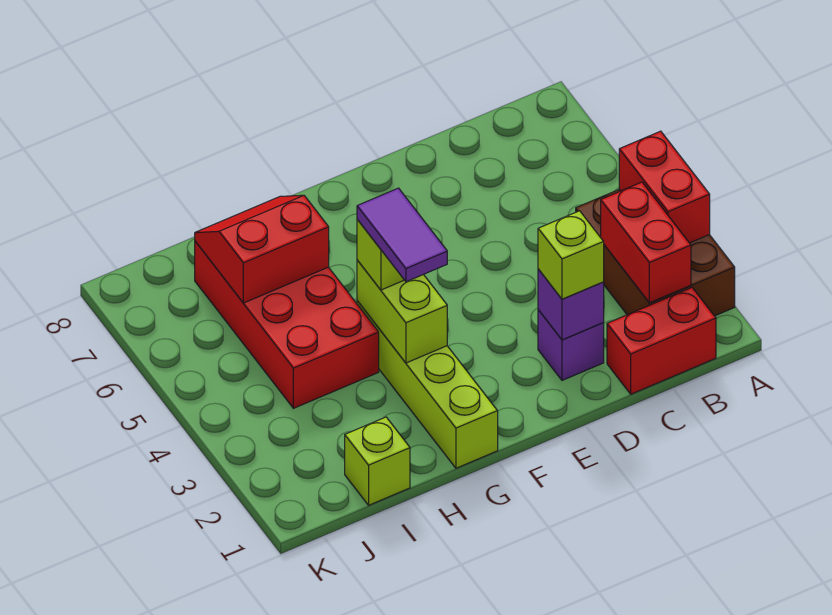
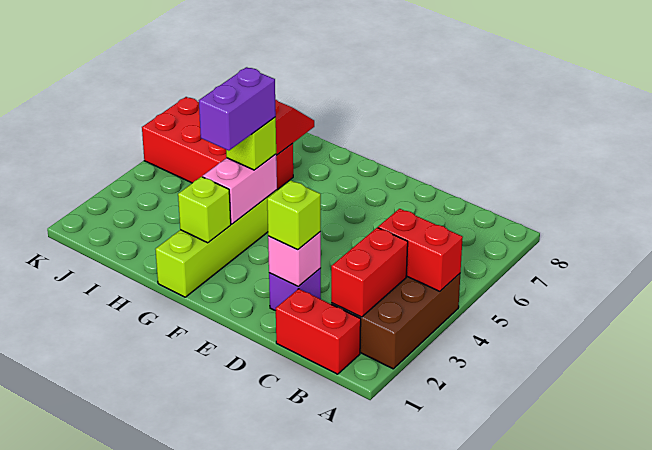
red 1x2 brick [619,131,710,243] -> red 1x2 brick turned to [378,209,463,291]
purple 1x1 brick [538,269,604,340] -> pink 1x1 brick [268,232,321,286]
lime 1x2 brick [357,260,447,363] -> pink 1x2 brick [203,154,277,224]
purple 1x2 tile [357,188,447,282] -> purple 1x2 brick [199,67,276,151]
red 2x4 brick [195,241,379,408] -> red 2x4 brick turned to [142,97,293,190]
lime 1x1 brick [345,417,410,505] -> lime 1x1 brick moved to [178,177,231,243]

